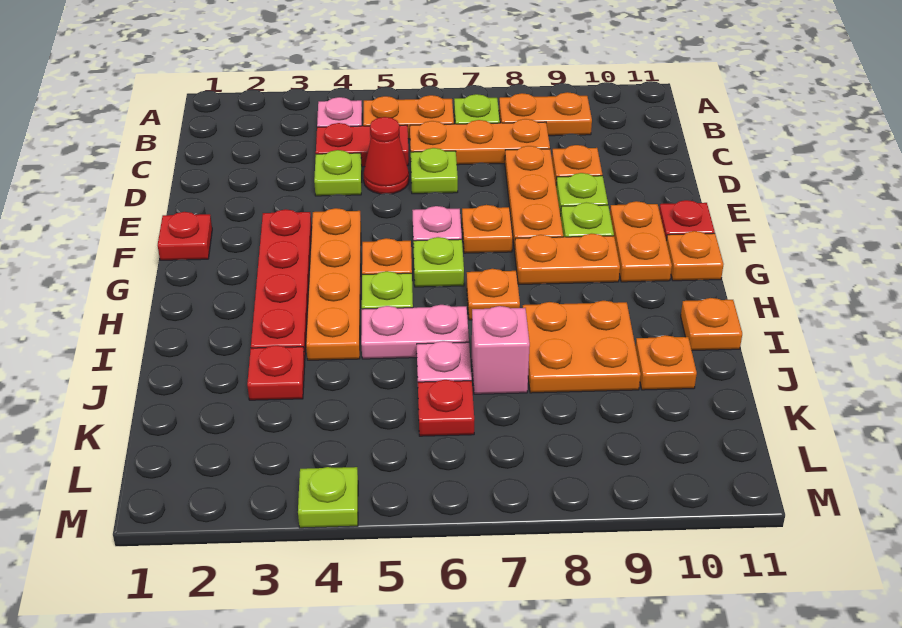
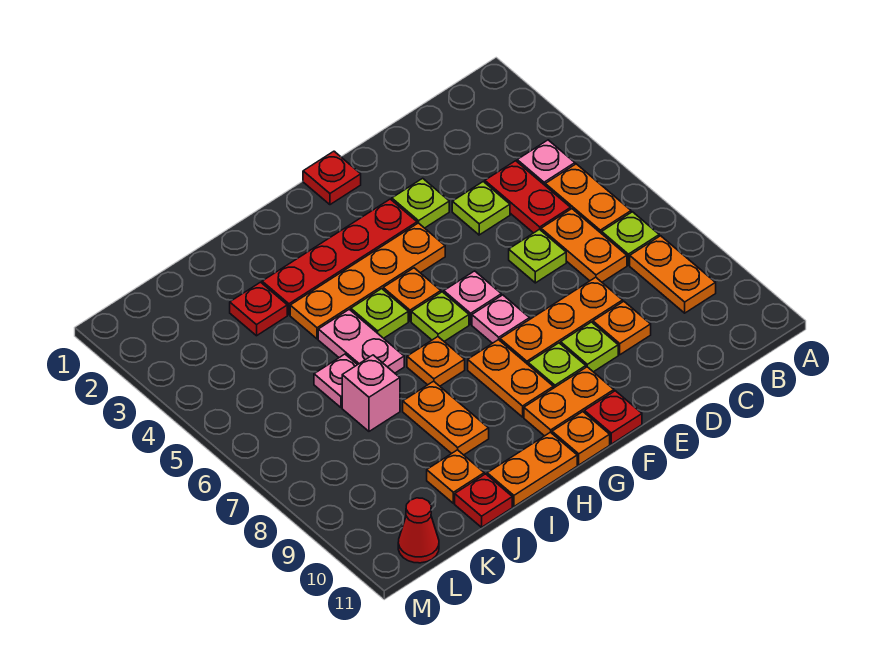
orange 1x3 plate [410,119,550,165] -> orange 1x2 plate [541,209,627,282]
red 1x1 cone [363,117,409,194] -> red 1x1 cone moved to [398,498,439,563]
orange 1x1 plate [462,205,513,253] -> pink 1x1 plate [472,295,530,343]
orange 2x2 plate [523,301,641,393] -> orange 1x2 plate [403,381,489,455]
orange 1x1 plate [681,298,742,351] -> orange 1x2 plate [487,432,577,506]
red 1x1 plate [418,380,474,436] -> red 1x1 plate moved to [455,474,512,527]
lime 1x1 plate [298,467,358,528] -> lime 1x1 plate moved to [392,178,449,228]

